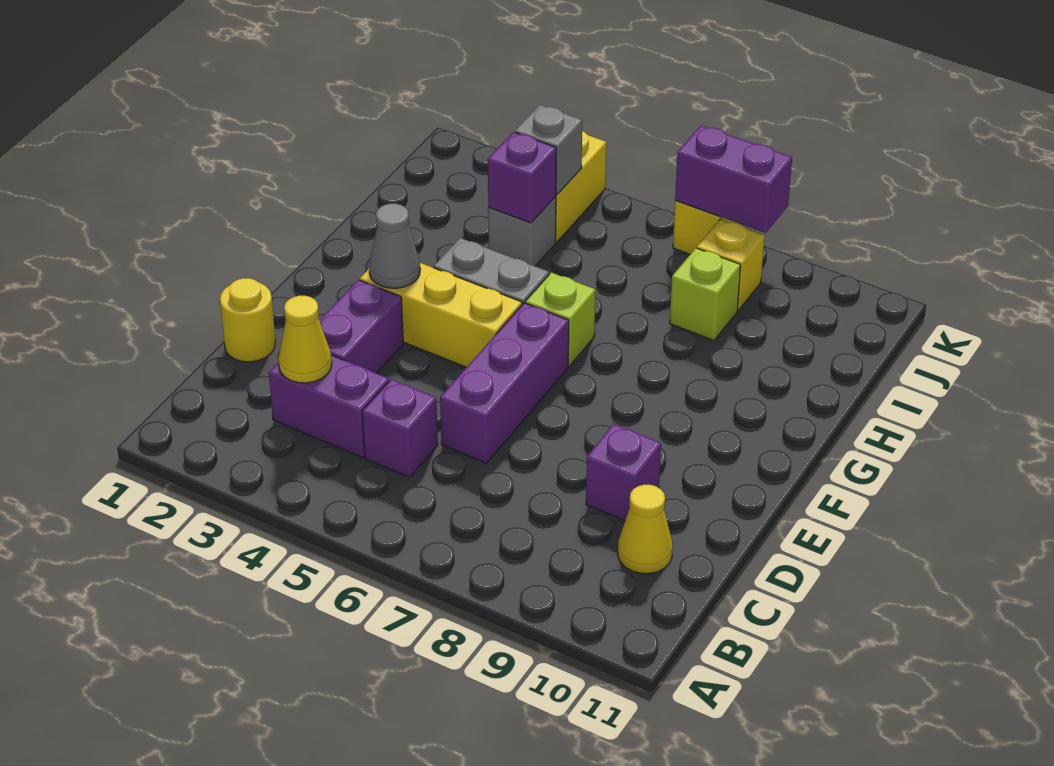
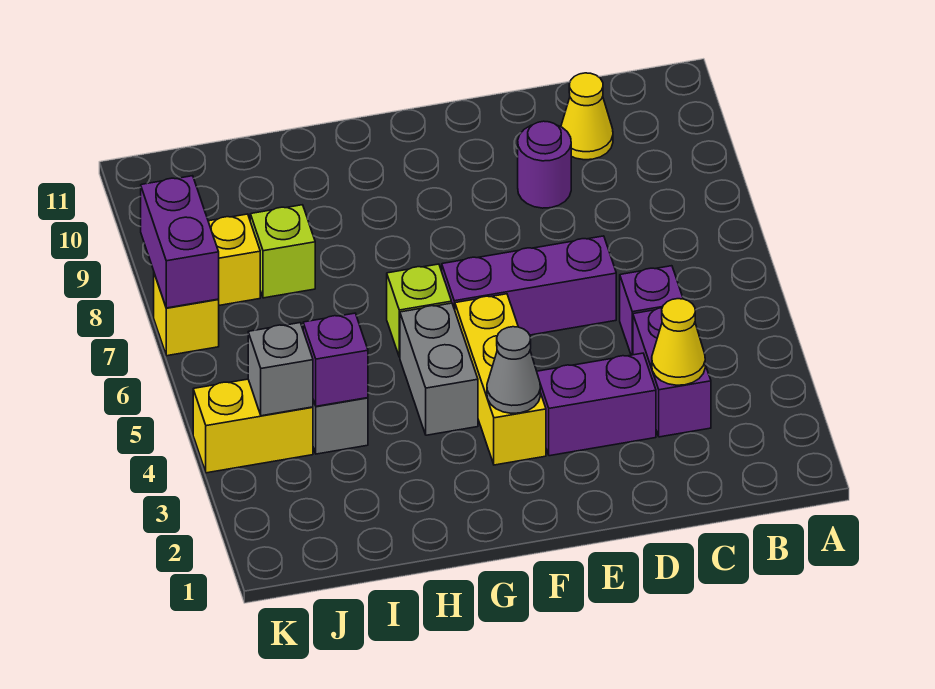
yellow 1x1 round brick [220,278,275,362] -> none
purple 1x1 brick [586,424,661,521] -> purple 1x1 round brick [518,121,571,208]

